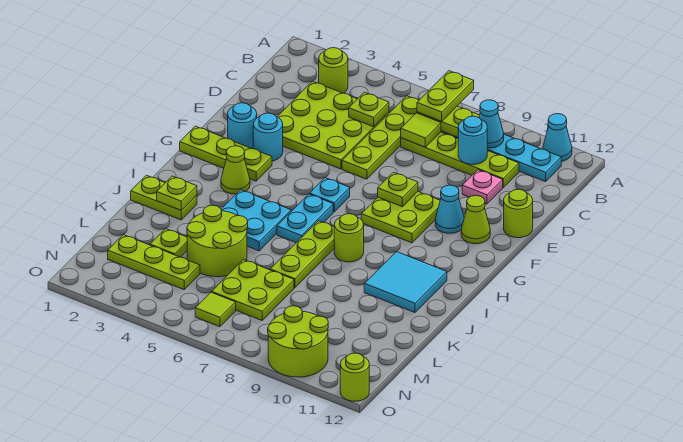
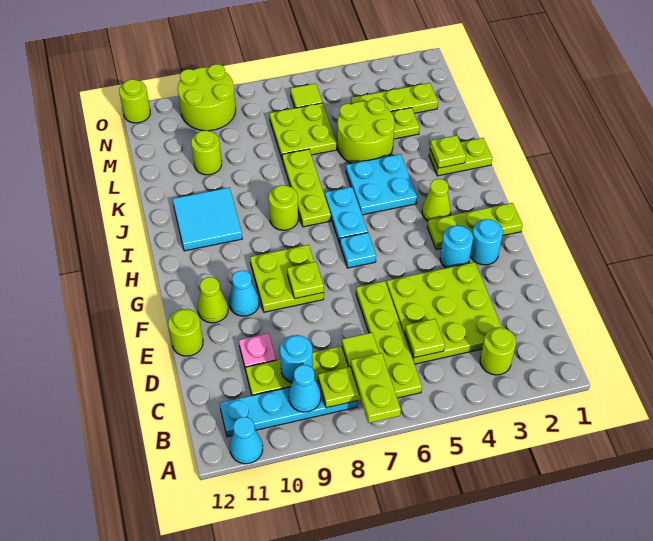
none -> lime 1x1 round brick [191,131,222,175]

